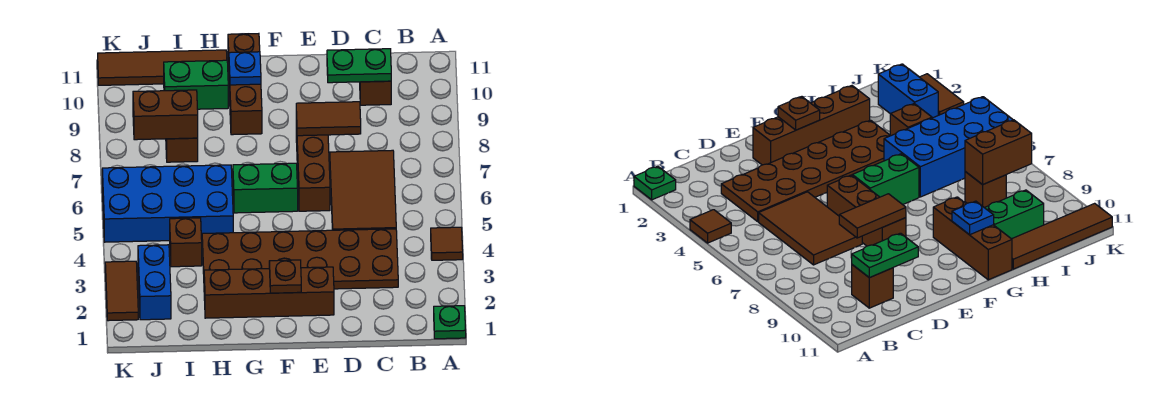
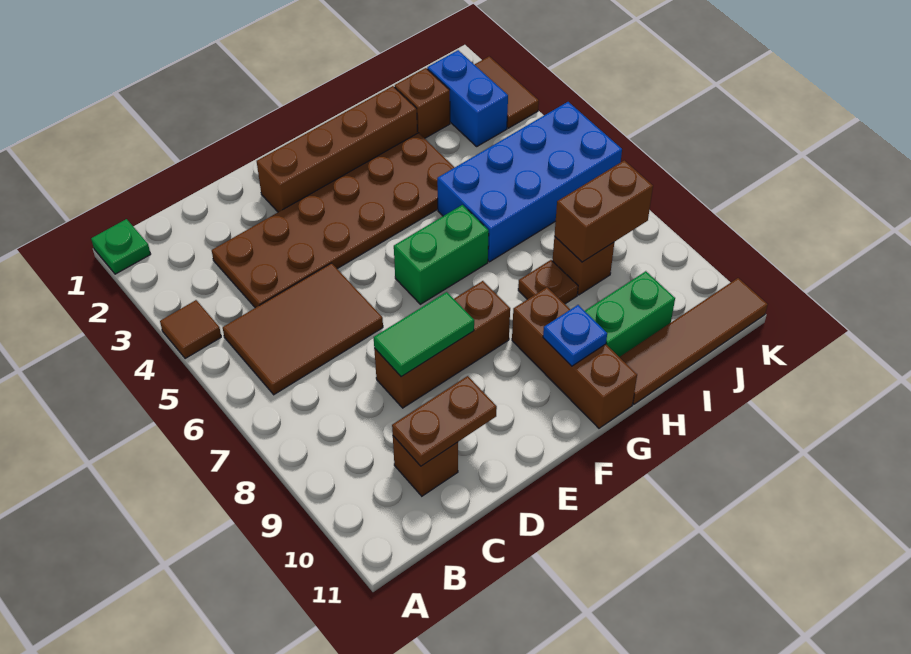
brown 2x3 tile [330,150,396,230] -> brown 2x3 tile turned to [223,263,383,395]
green 1x2 plate [327,49,391,83] -> brown 1x2 plate [392,376,497,466]
brown 1x2 tile [296,102,361,136] -> green 1x2 tile [374,292,474,377]
brown 1x3 brick [296,120,330,211] -> brown 1x3 brick turned to [374,281,510,408]
brown 1x1 plate [269,260,301,293] -> brown 1x1 plate moved to [518,260,578,304]
brown 1x1 brick [170,218,202,267] -> brown 1x1 brick moved to [395,68,450,138]

